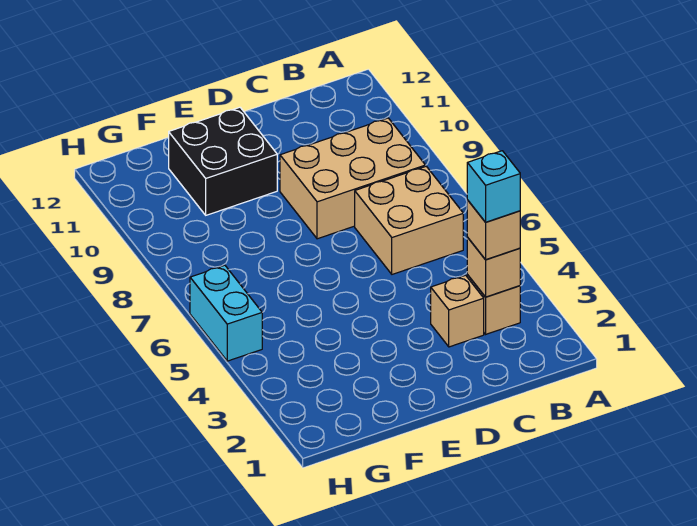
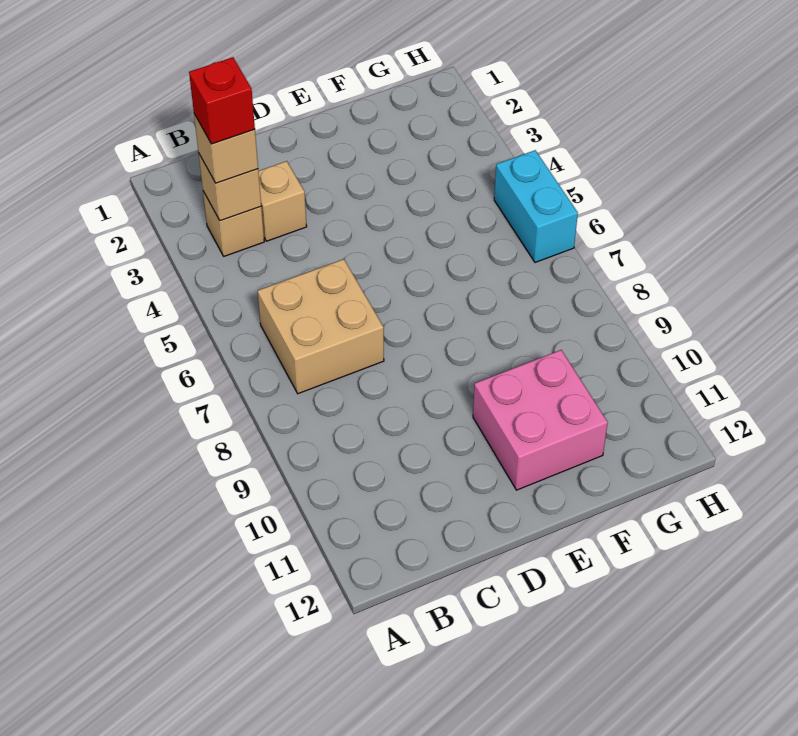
cyan 1x1 brick [467,151,520,222] -> red 1x1 brick [189,57,255,144]
tan 2x3 brick [280,118,425,239] -> none
black 2x2 brick [168,107,277,215] -> pink 2x2 brick [473,350,608,490]

